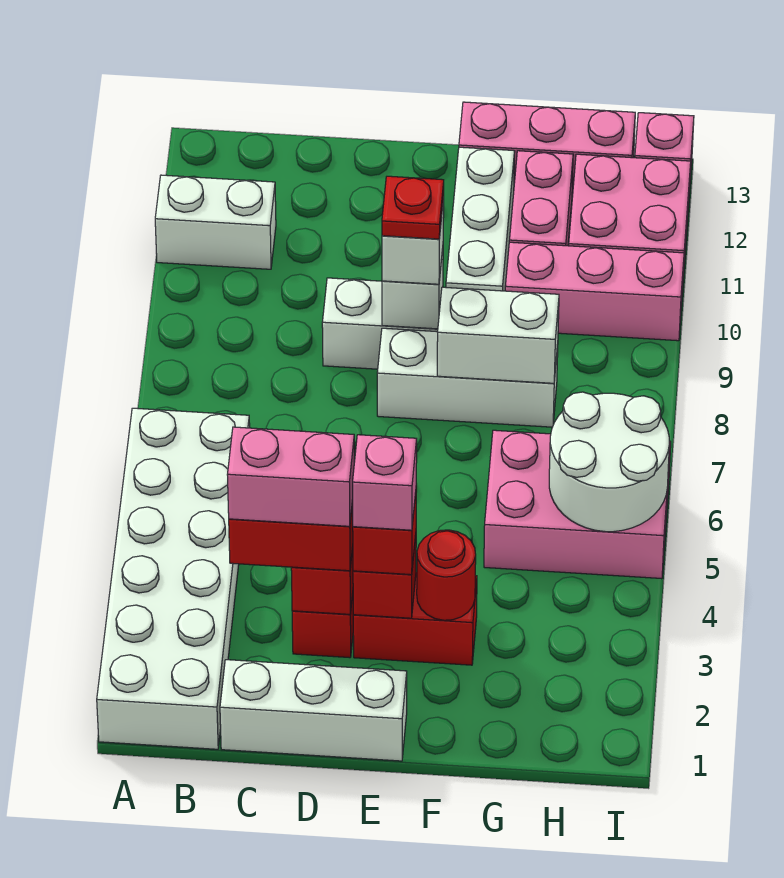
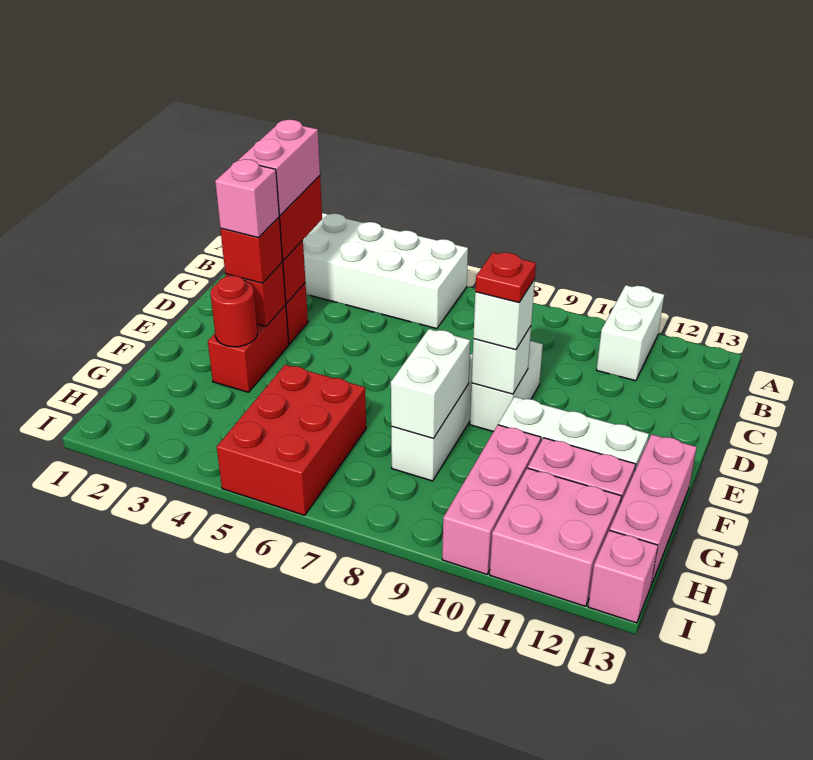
white 1x3 brick [220,660,407,761] -> none
pink 2x3 brick [484,430,671,579] -> red 2x3 brick [217,365,366,515]
white 2x2 round brick [549,392,669,532] -> none

